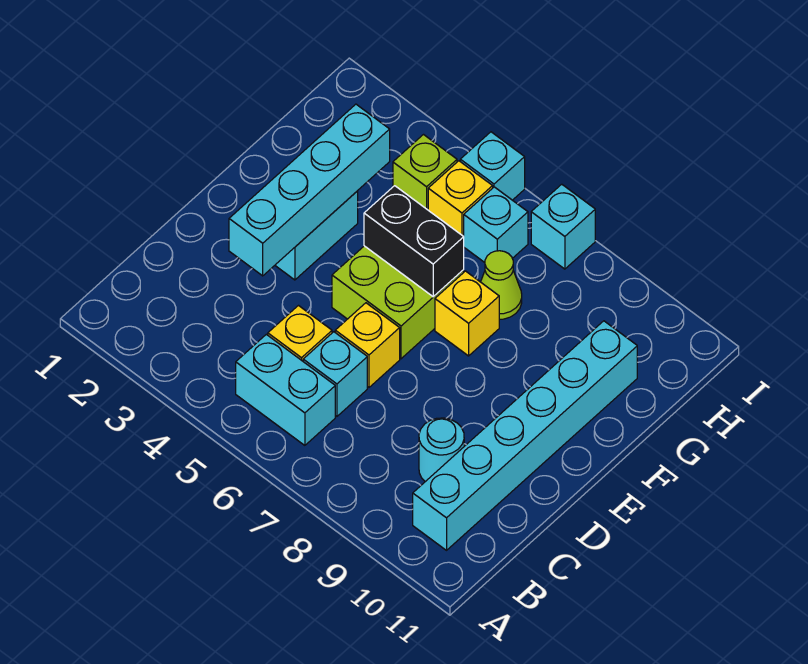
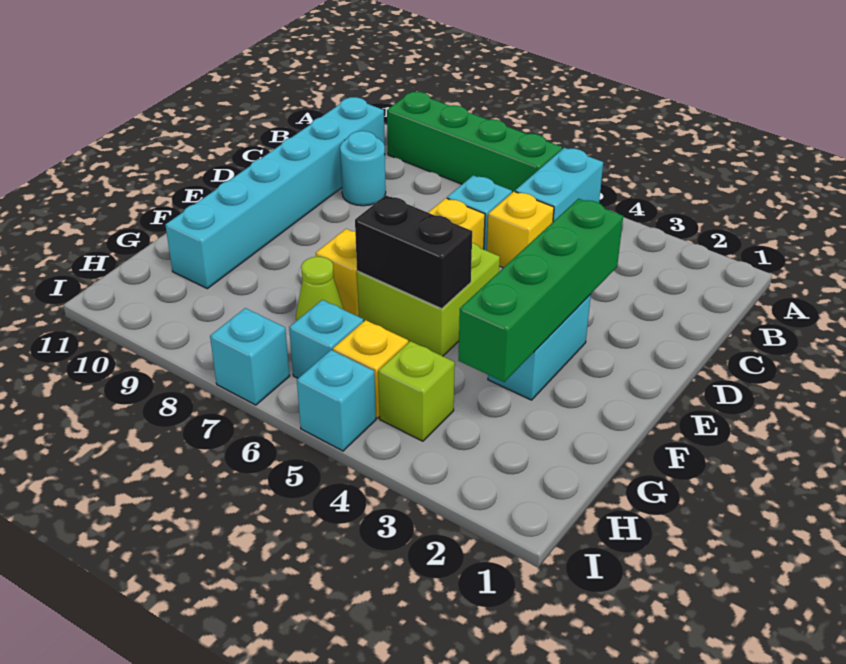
none -> green 1x4 brick [387,92,562,193]
cyan 1x2 brick [236,334,335,445] -> cyan 1x2 brick turned to [515,148,603,222]
cyan 1x4 brick [229,104,390,276] -> green 1x4 brick [458,199,623,382]

